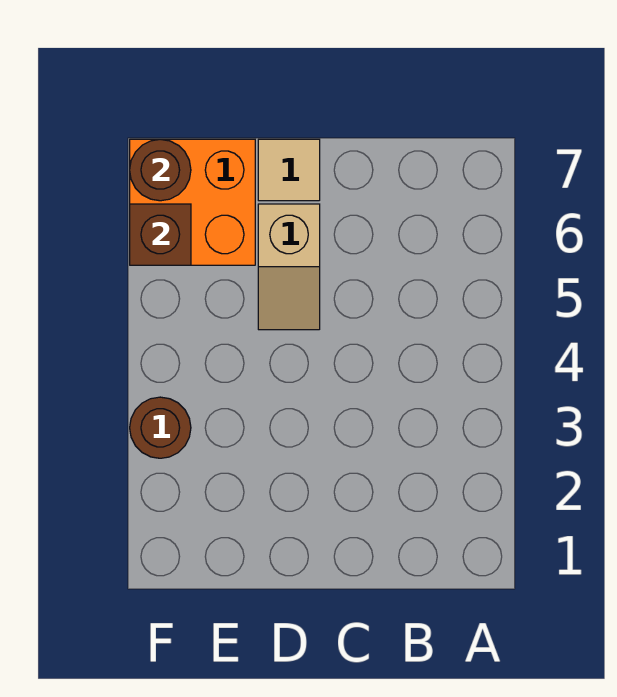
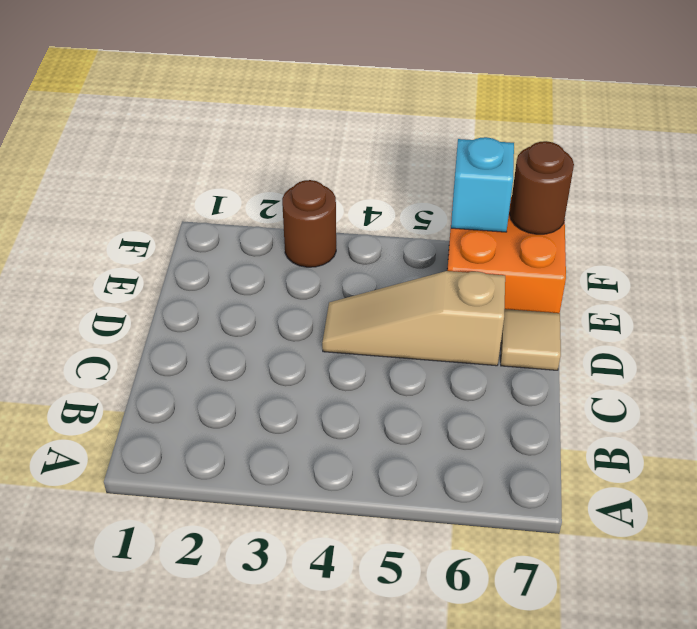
tan 1x2 slope [258,204,320,330] -> tan 1x3 slope [322,271,505,366]
brown 1x1 brick [130,204,191,265] -> cyan 1x1 brick [451,137,514,232]

